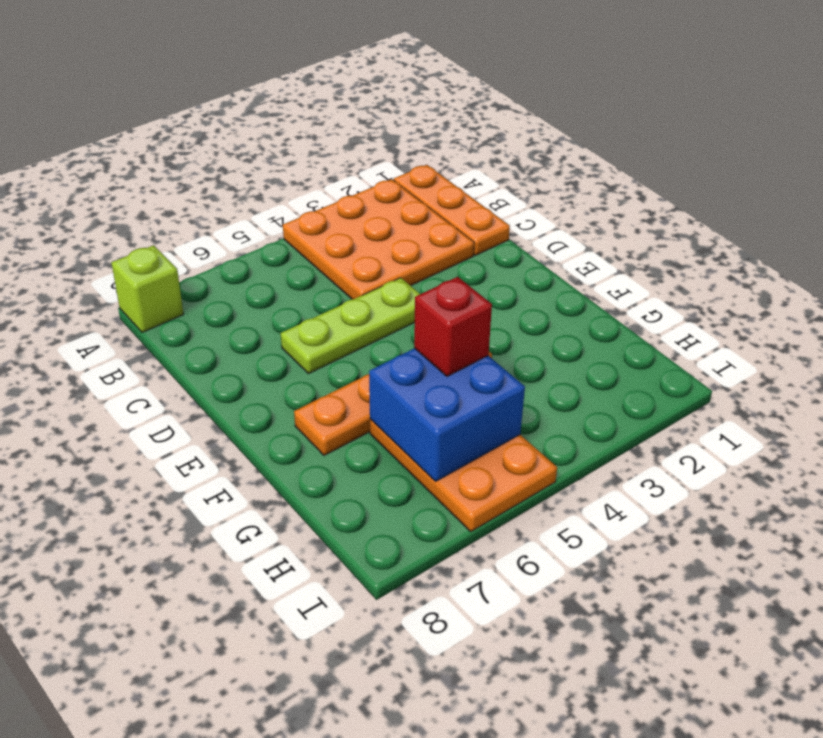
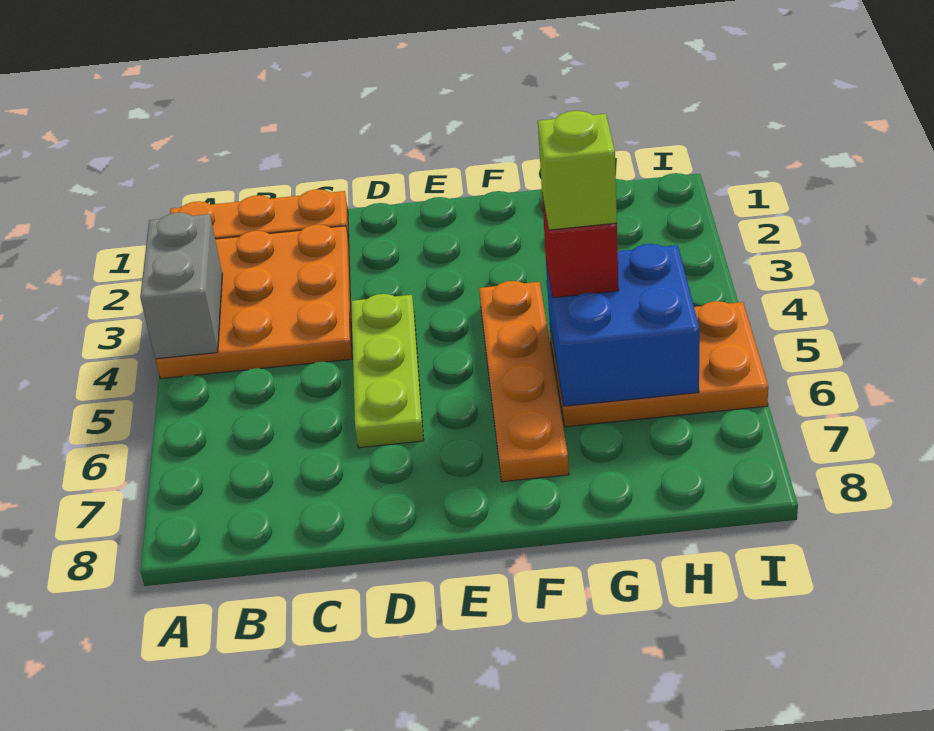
none -> grey 1x2 brick [140,212,222,359]
lime 1x1 brick [112,245,183,333] -> lime 1x1 brick moved to [538,111,617,230]

